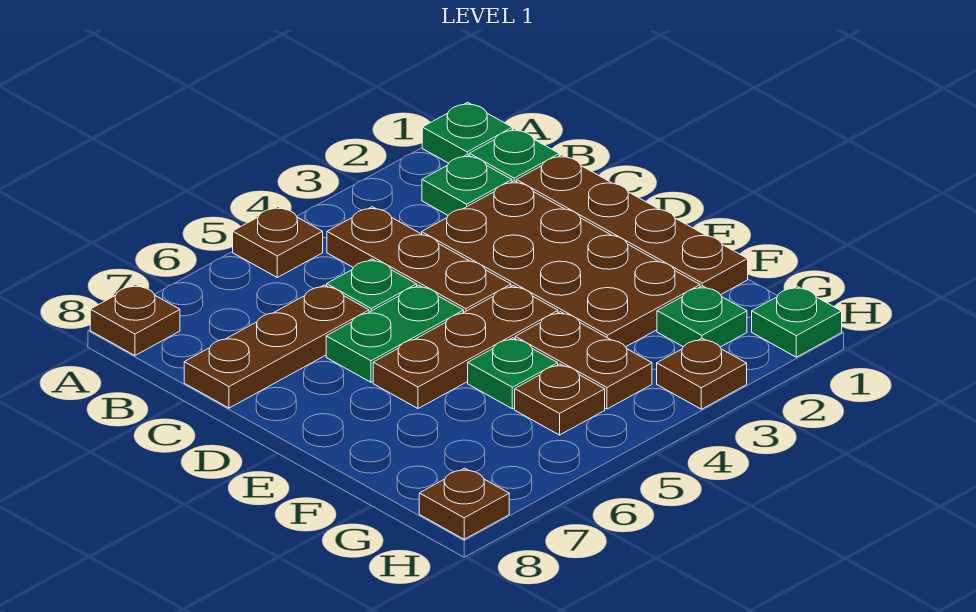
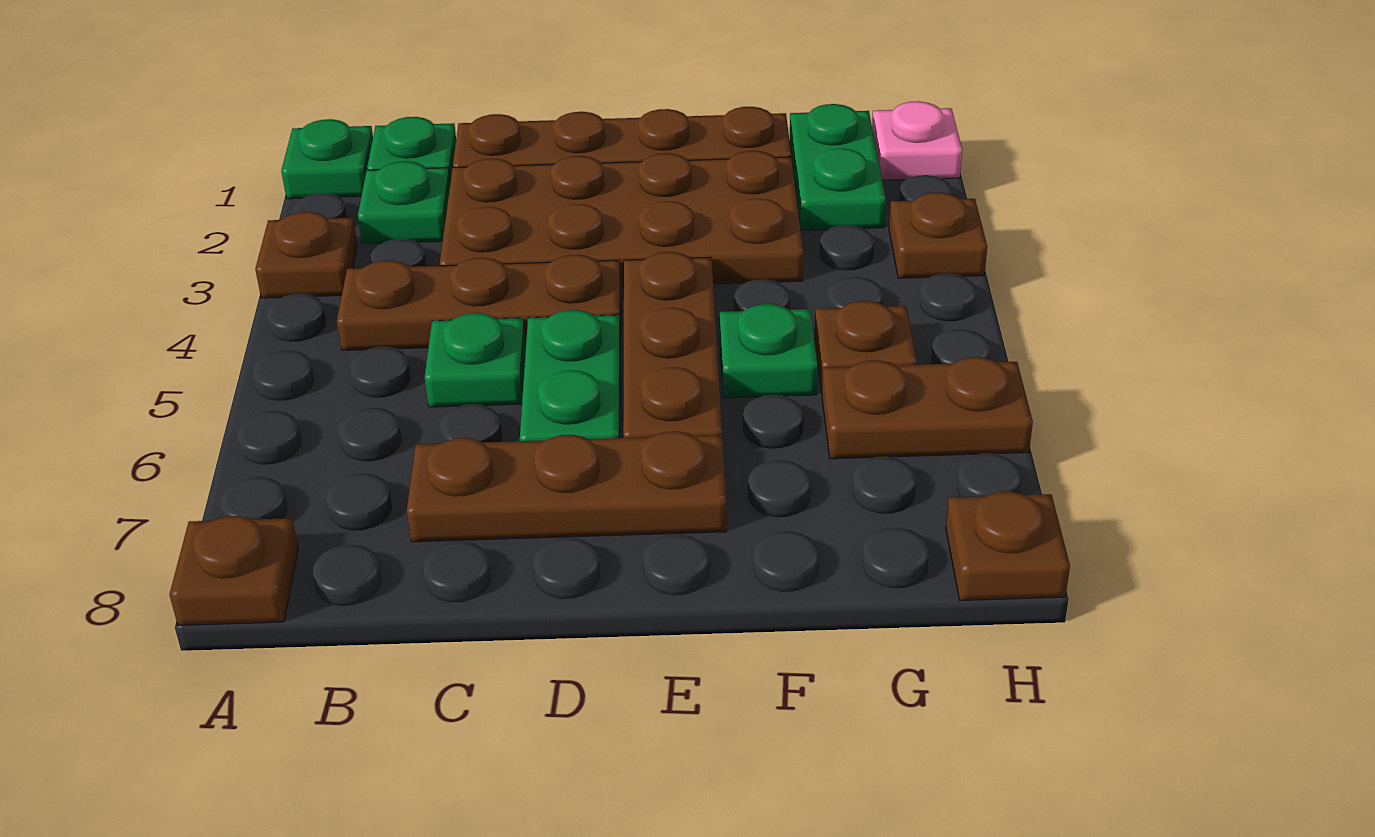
brown 1x1 plate [233,206,323,277] -> brown 1x1 plate moved to [255,212,357,298]
brown 1x3 plate [184,285,369,408] -> brown 1x3 plate turned to [407,431,727,542]
brown 1x2 plate [515,312,652,409] -> brown 1x2 plate moved to [822,357,1033,459]
green 1x1 plate [657,286,747,347] -> green 1x2 plate [790,104,886,230]
green 1x1 plate [752,286,842,357] -> pink 1x1 plate [872,101,962,180]

